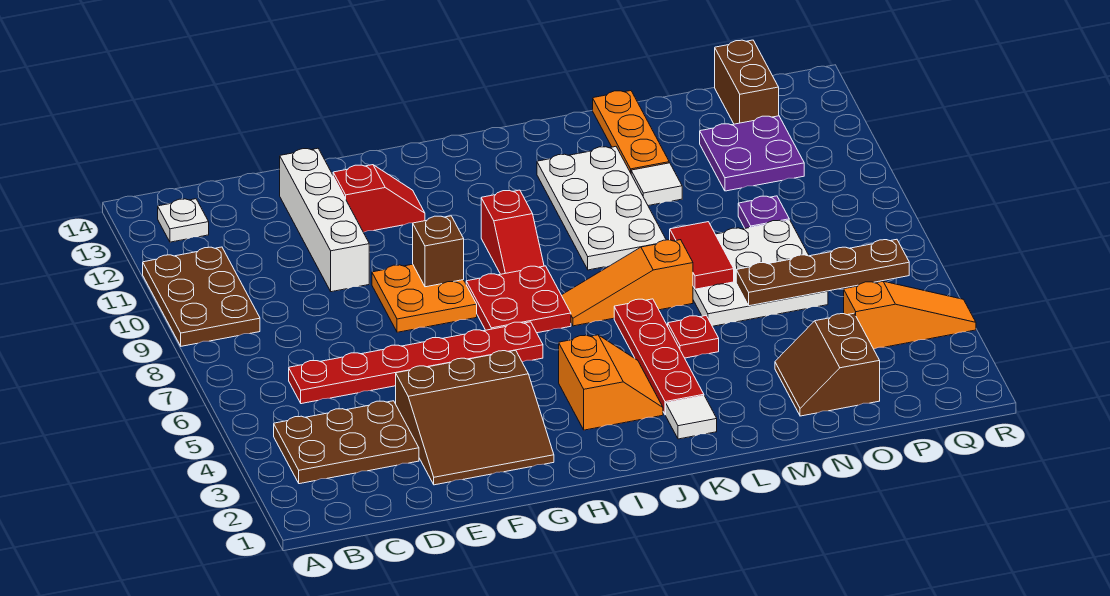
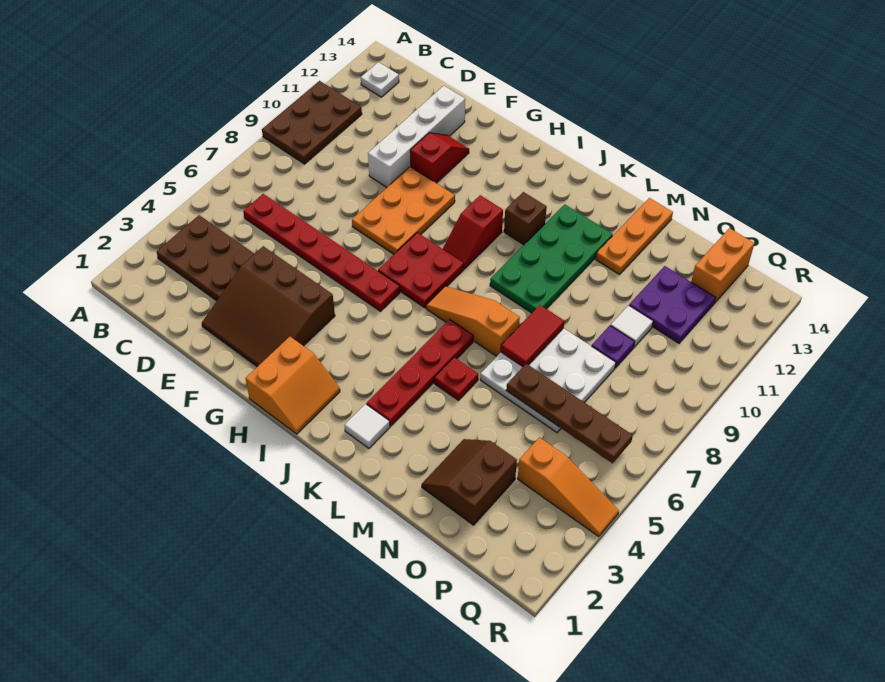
orange 2x2 plate [372,264,477,332] -> orange 2x3 plate [352,167,455,254]
red 1x2 slope [333,165,425,232] -> red 1x2 slope turned to [410,133,469,183]
brown 1x1 brick [413,216,464,287] -> brown 1x1 brick moved to [504,192,547,245]
orange 2x2 slope [559,335,663,430] -> orange 2x2 slope moved to [245,337,340,434]
white 2x4 plate [537,147,666,270] -> green 2x4 plate [490,204,613,313]
white 1x1 tile [631,163,682,206] -> white 1x1 tile moved to [611,305,653,347]
brown 1x2 brick [715,40,779,124] -> orange 1x2 brick [691,228,754,303]

